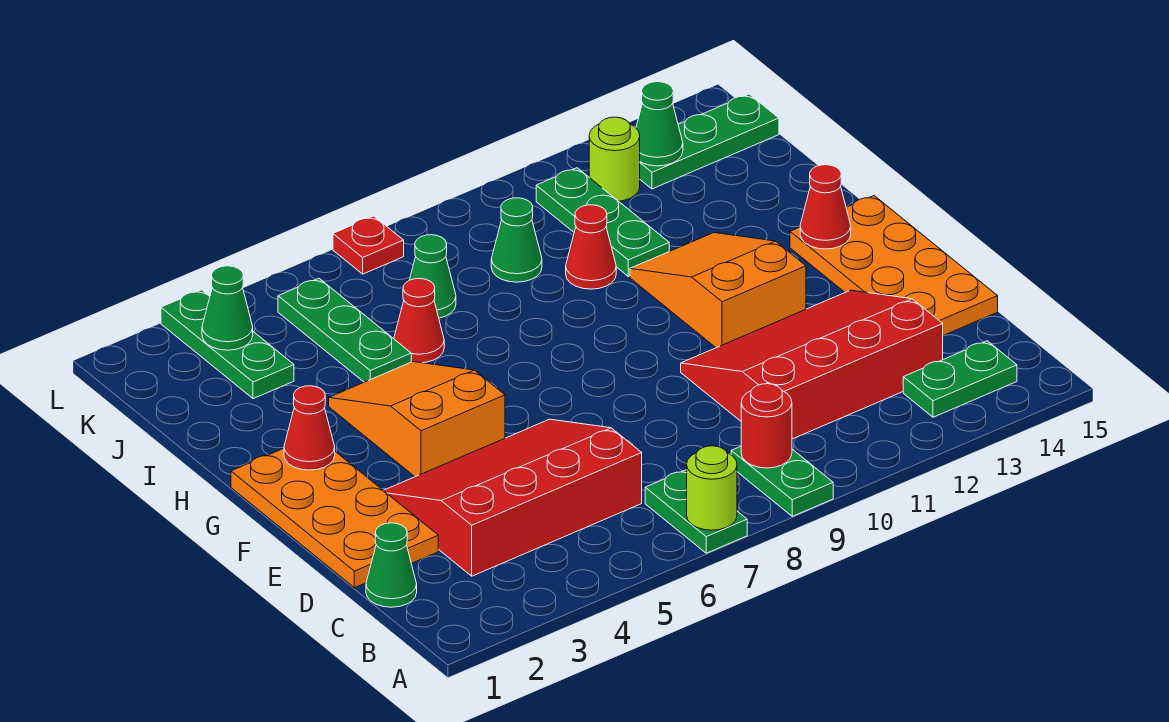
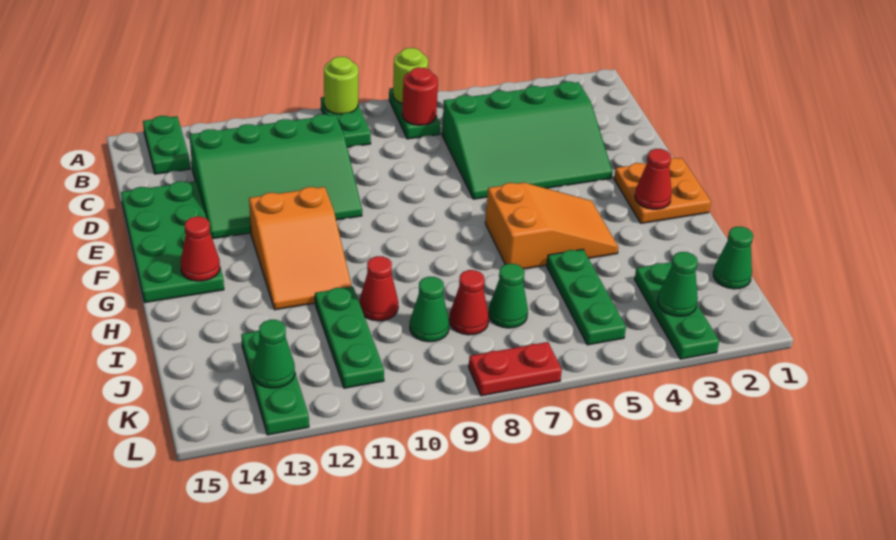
red 1x1 round brick [741,384,792,468] -> red 1x1 round brick moved to [402,67,438,125]
green 1x2 plate [903,341,1017,417] -> green 1x2 plate turned to [143,116,190,174]
green 1x1 cone [366,523,417,607] -> green 1x1 cone moved to [713,227,753,289]
red 3x4 slope [383,419,642,576] -> green 3x4 slope [442,81,613,199]
red 3x4 slope [681,290,943,439] -> green 3x4 slope [190,114,362,239]
orange 2x4 plate [231,448,438,588] -> orange 2x2 plate [614,158,711,223]
orange 2x4 plate [790,196,998,335] -> green 2x4 plate [121,181,224,302]
orange 2x3 slope [329,362,505,477] -> orange 2x3 slope turned to [485,183,619,269]
red 1x1 cone [394,279,444,363] -> red 1x1 cone moved to [449,270,489,335]
lime 1x1 round brick [589,117,640,201] -> lime 1x1 round brick moved to [324,57,358,114]
green 1x3 plate [640,94,779,189] -> green 1x3 plate turned to [241,330,309,435]
red 1x1 plate [333,216,404,274] -> red 1x2 plate [469,342,562,396]

